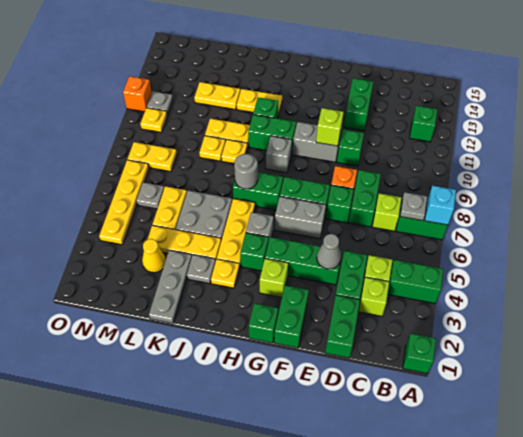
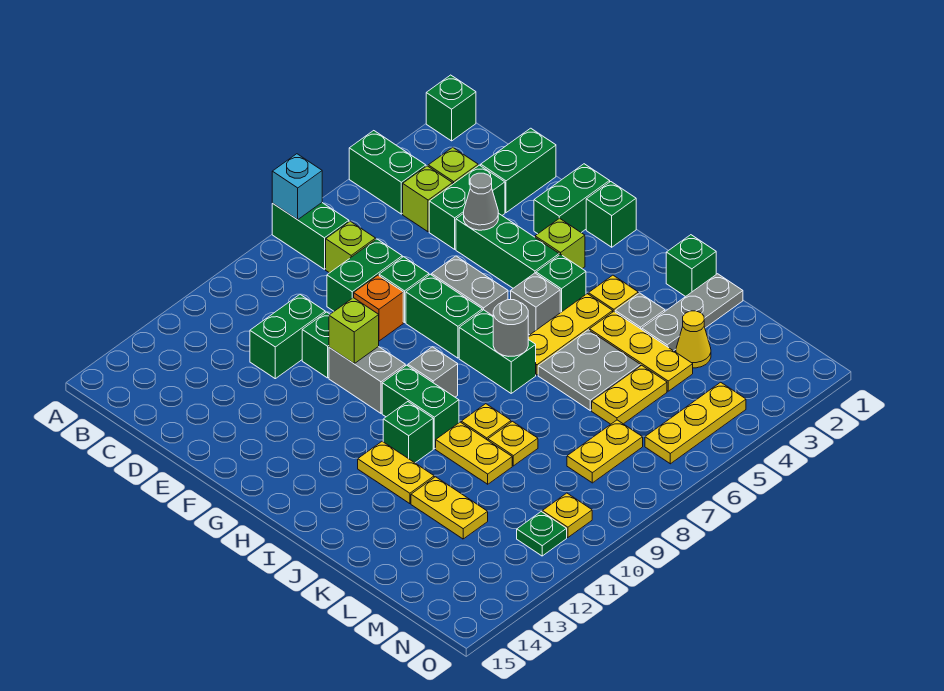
grey 1x1 plate [400,192,427,221] -> none
green 1x1 brick [410,106,437,142] -> green 1x1 brick moved to [666,235,716,297]
green 1x2 brick [344,78,373,131] -> green 1x2 brick moved to [250,294,325,379]
grey 1x1 plate [136,182,164,209] -> none
yellow 1x2 plate [128,142,177,172] -> yellow 1x2 plate turned to [567,420,643,483]
yellow 1x4 plate [99,160,149,245] -> yellow 1x3 plate [645,382,746,464]
grey 1x1 plate [147,91,173,115] -> green 1x1 plate [517,512,567,556]
orange 1x1 brick [123,76,152,112] -> none

